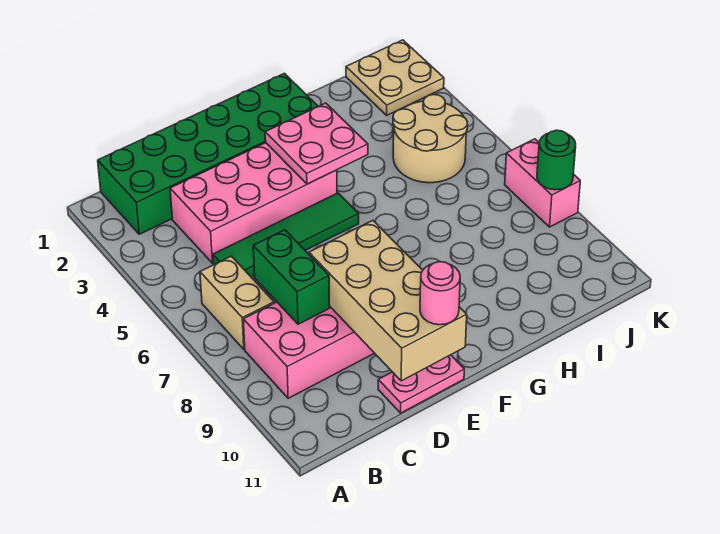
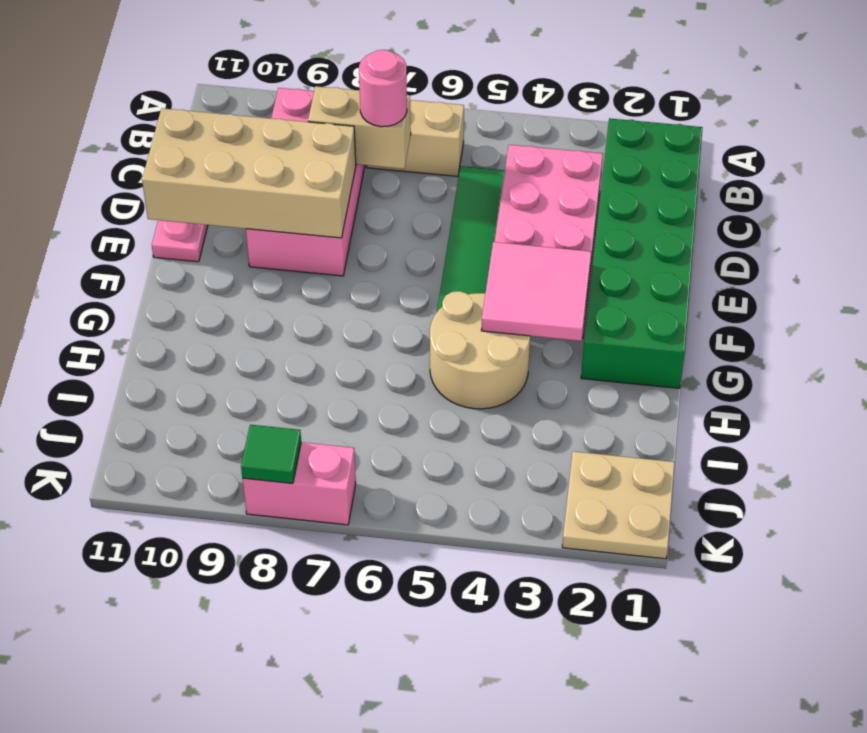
green 1x2 brick [253,230,330,324] -> tan 1x2 brick [308,86,411,169]
pink 1x1 round brick [420,262,460,325] -> pink 1x1 round brick moved to [359,50,407,127]
pink 2x2 plate [265,103,368,184] -> pink 2x2 tile [481,242,591,341]
tan 2x2 round brick [393,95,468,183] -> tan 2x2 round brick moved to [430,291,530,409]
green 1x1 round brick [537,130,576,190] -> green 1x1 tile [241,425,301,483]

